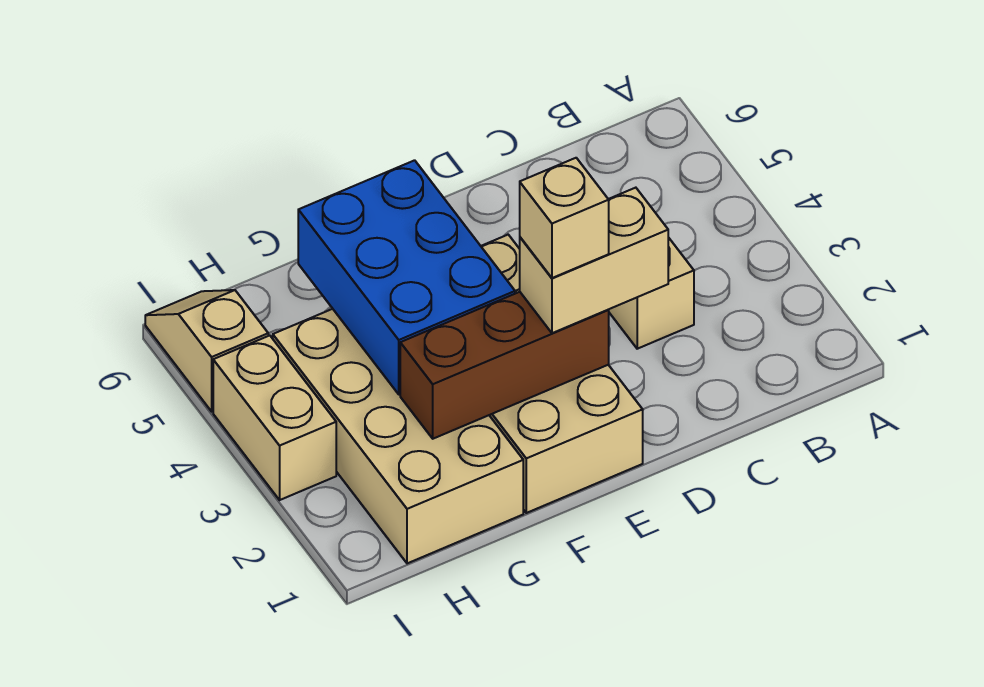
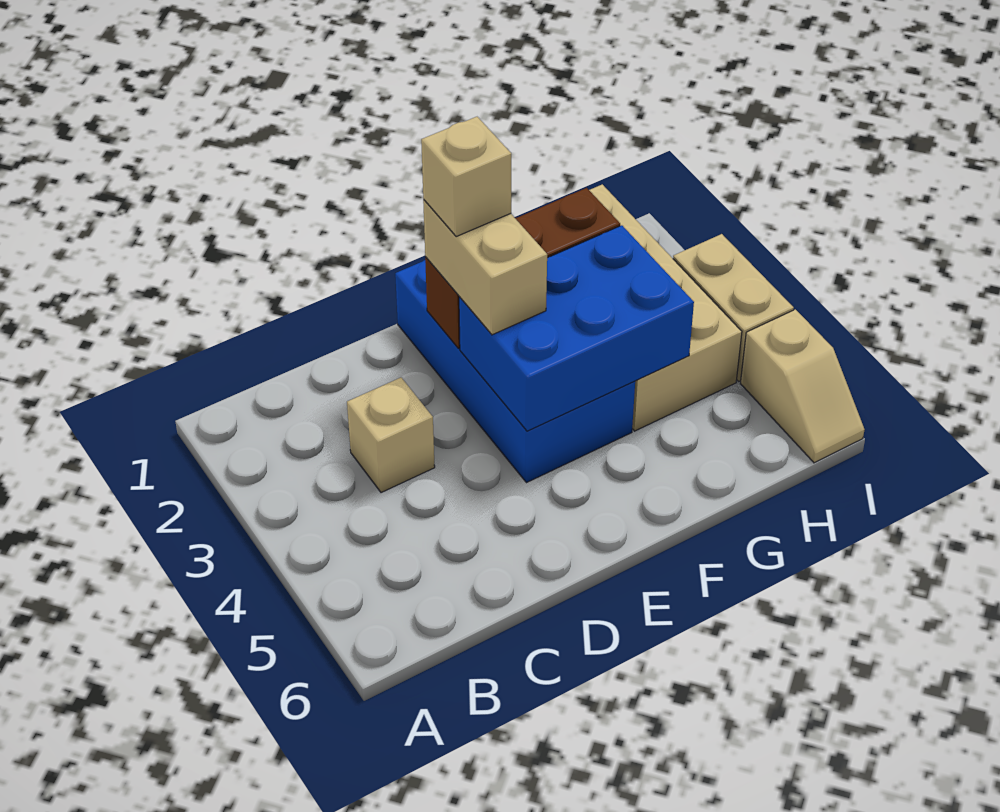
tan 1x2 brick [520,188,668,333] -> tan 1x2 brick turned to [423,200,547,335]
tan 2x4 brick [481,235,643,513] -> blue 2x4 brick [395,260,635,483]
blue 2x3 brick [298,160,515,394] -> blue 2x3 brick turned to [459,225,694,431]

